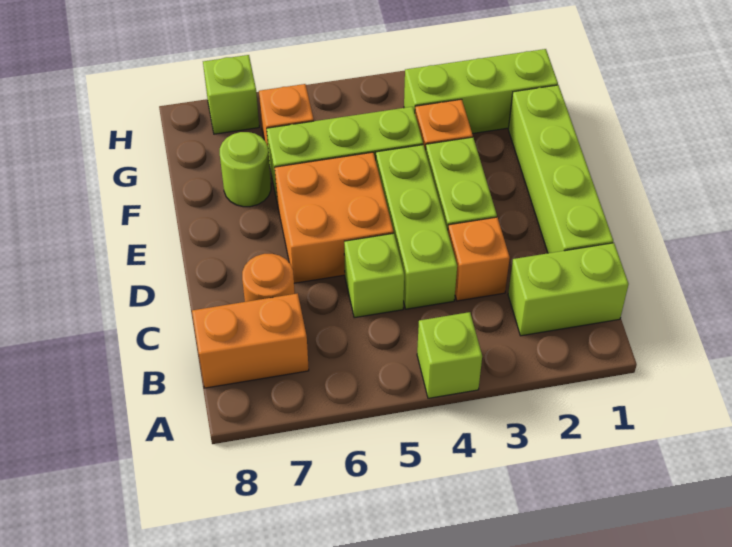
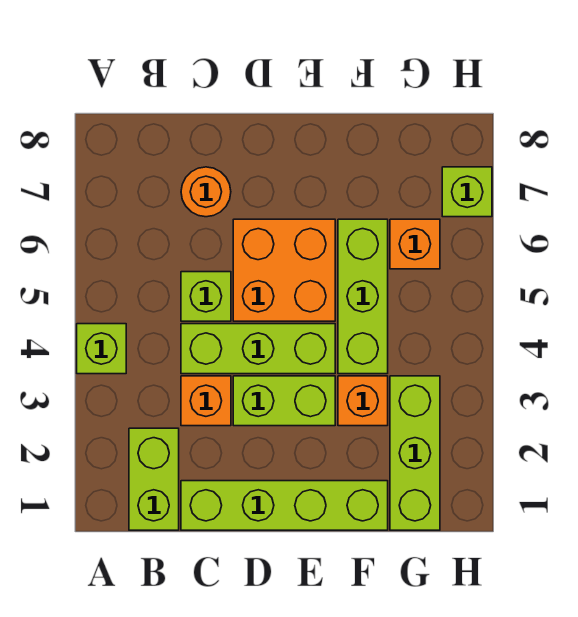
orange 1x2 brick [192,293,309,388] -> none
lime 1x1 round brick [220,132,271,207] -> none

